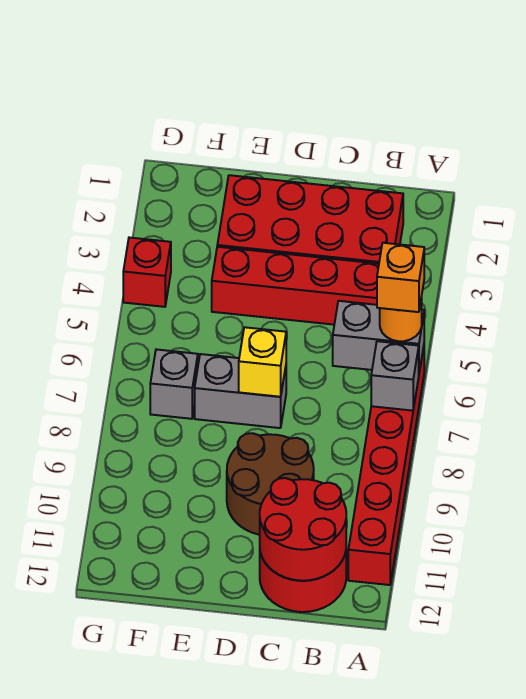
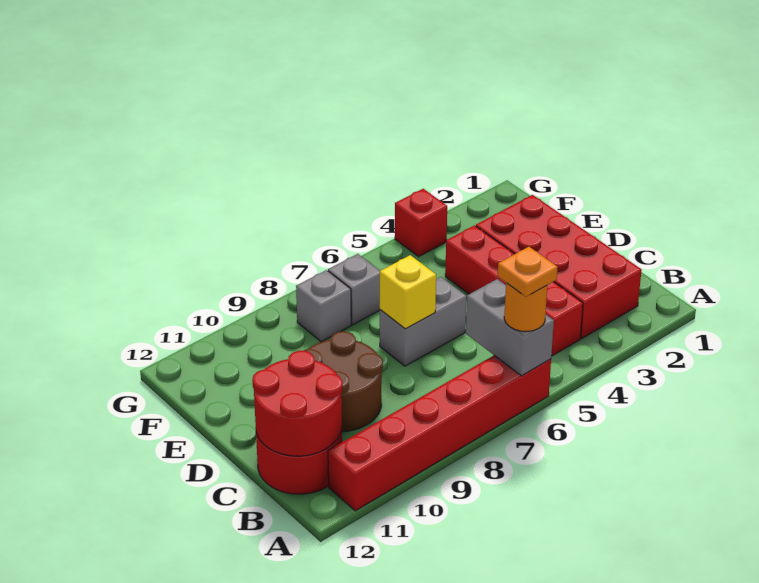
orange 1x1 brick [377,243,424,312] -> orange 1x1 plate [498,247,558,297]
grey 1x1 brick [371,341,419,411] -> grey 1x1 brick moved to [296,270,351,342]
grey 1x2 brick [195,354,286,428] -> grey 1x2 brick turned to [380,277,467,366]

